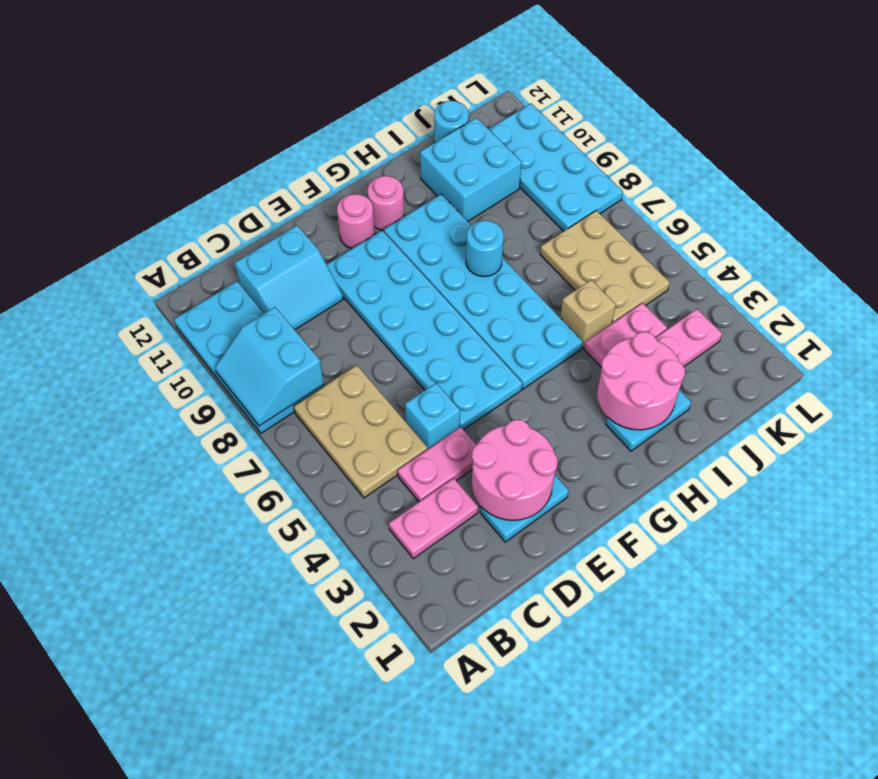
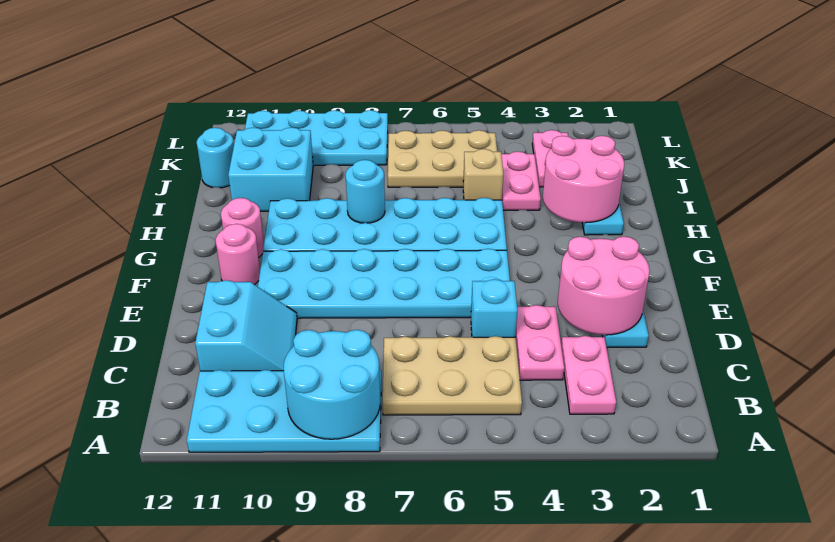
cyan 2x2 slope [215,307,324,426] -> cyan 2x2 round brick [284,330,380,439]

